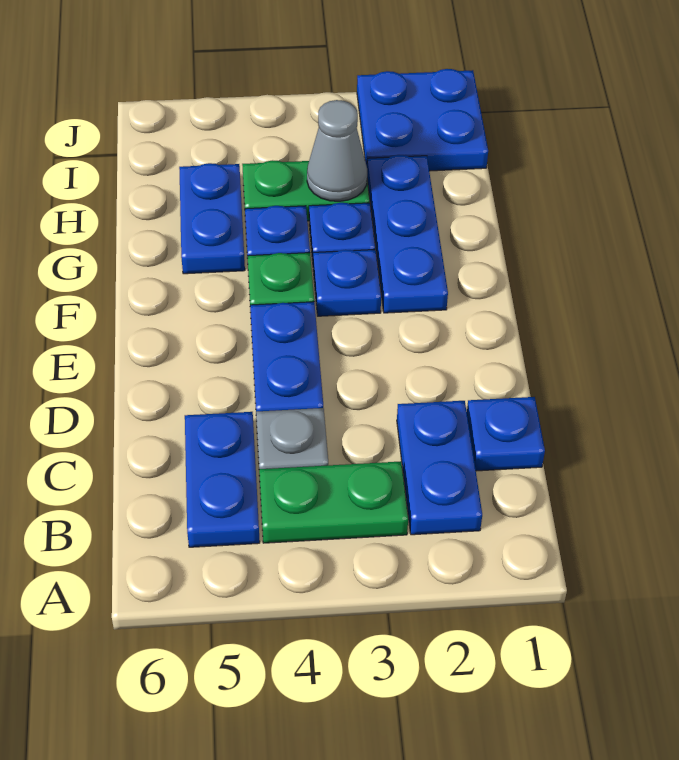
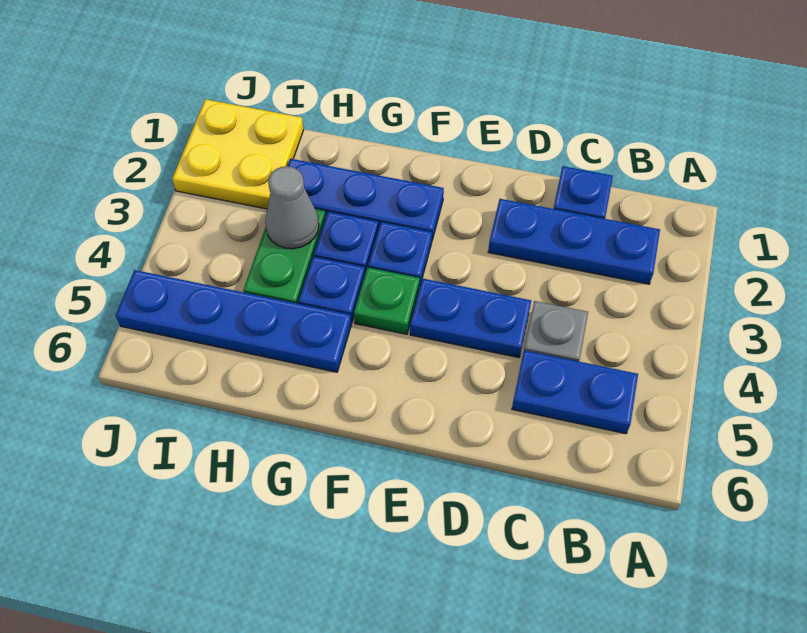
blue 1x2 plate [397,401,482,535] -> blue 1x3 plate [488,199,660,284]
green 1x2 plate [259,461,408,543] -> none
blue 1x2 plate [179,163,245,274] -> blue 1x4 plate [116,270,351,372]
blue 2x2 plate [357,69,488,171] -> yellow 2x2 plate [172,99,304,209]

